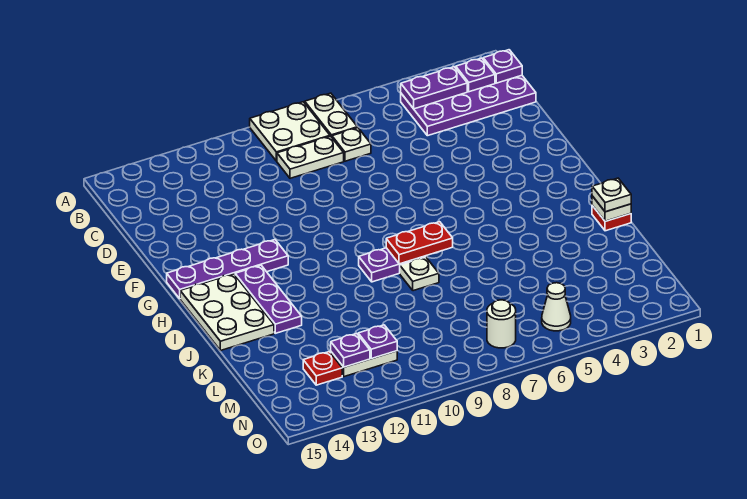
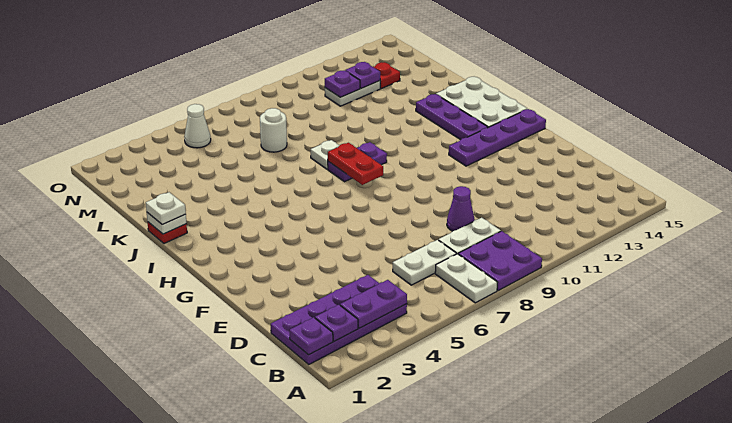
white 2x2 plate [250,102,330,161] -> purple 2x2 plate [458,231,542,291]
white 1x1 plate [332,128,371,161] -> white 1x2 plate [393,240,456,285]
none -> purple 1x1 cone [447,186,475,231]
red 1x2 plate [386,222,453,264] -> red 1x2 plate turned to [328,143,383,185]
white 1x1 round brick [487,300,516,348] -> white 1x1 round brick moved to [260,108,287,152]

